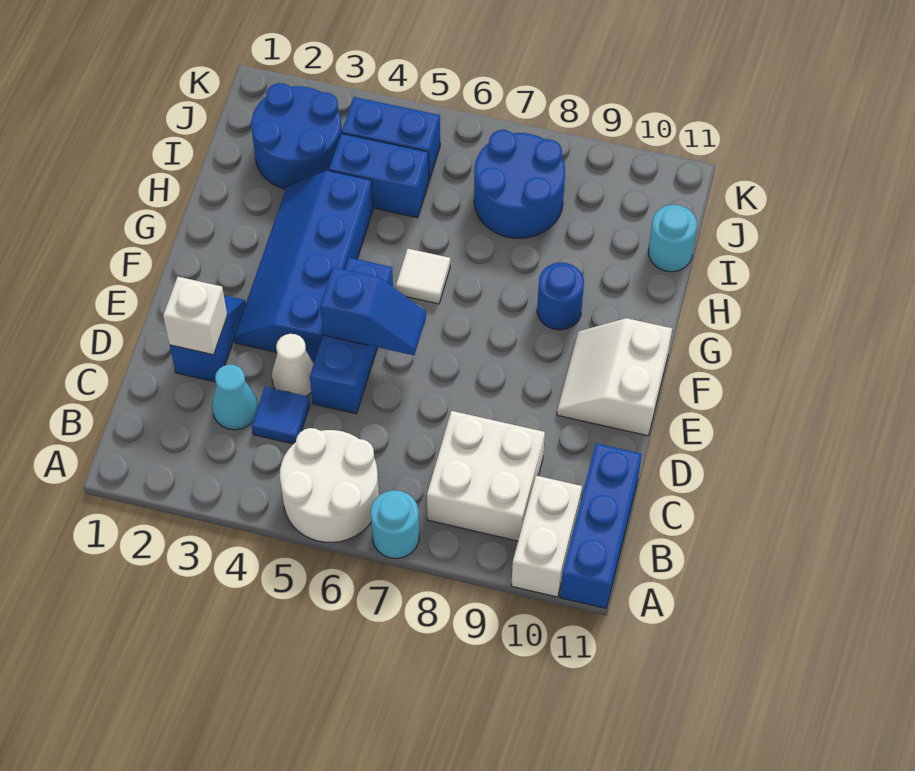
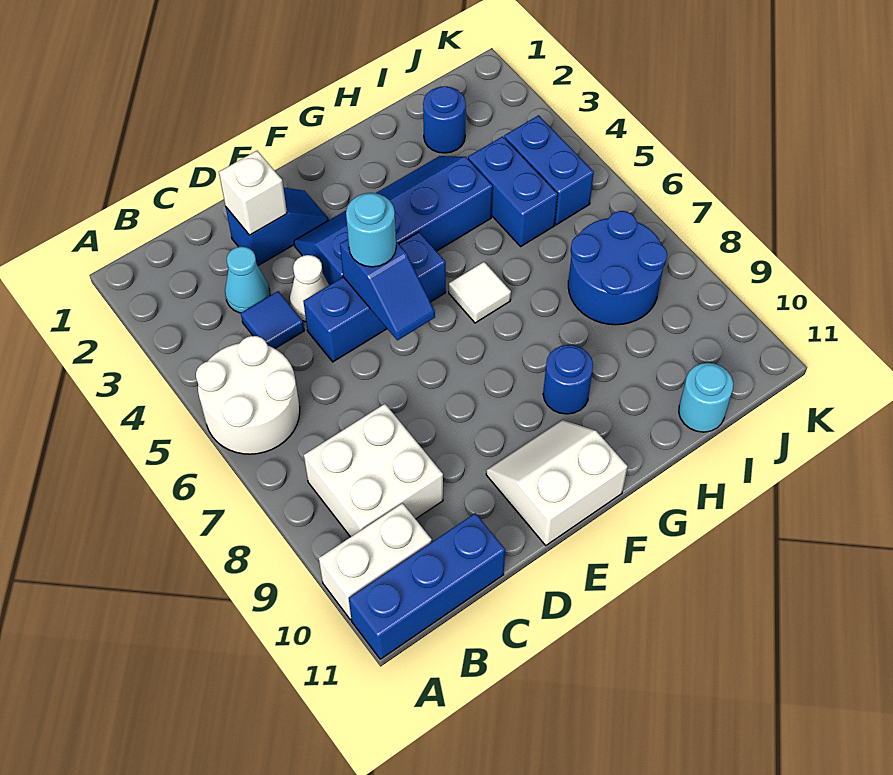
cyan 1x1 round brick [371,490,419,558] -> cyan 1x1 round brick moved to [346,193,396,267]
blue 2x2 round brick [251,83,342,189] -> blue 1x1 round brick [423,86,466,153]

